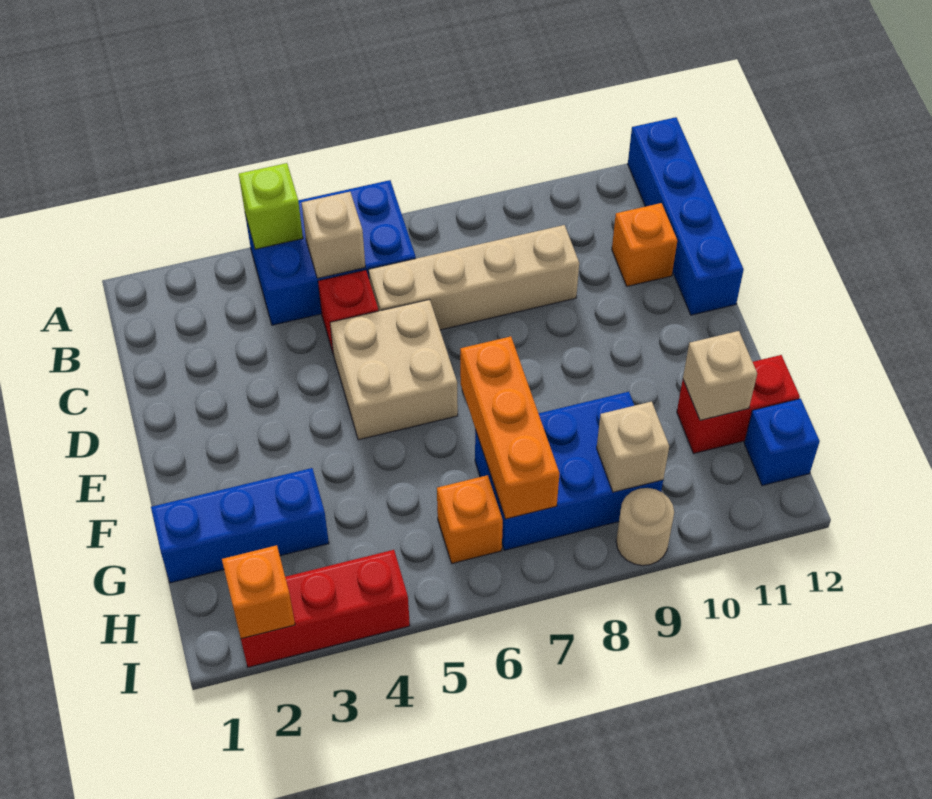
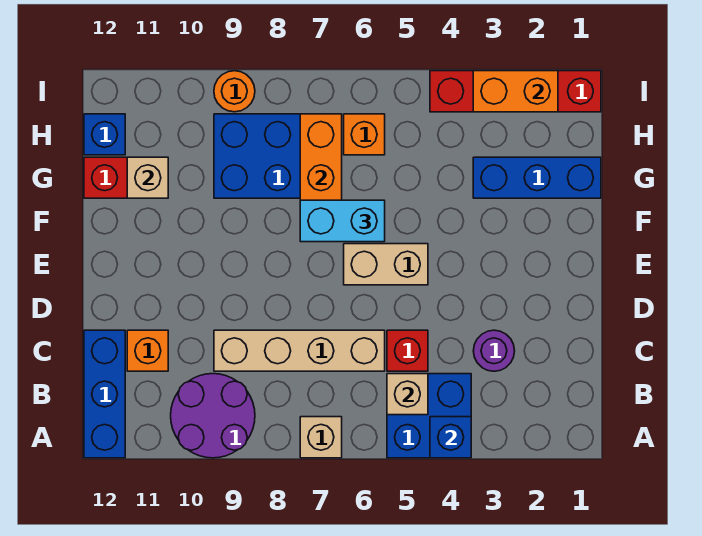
blue 2x3 brick [245,180,416,325] -> blue 2x2 brick [387,374,471,458]
lime 1x1 brick [239,163,303,249] -> blue 1x1 brick [430,417,471,458]
none -> purple 2x2 round brick [171,374,255,458]
blue 1x4 brick [628,117,744,315] -> blue 1x3 brick [84,330,125,458]
none -> purple 1x1 round brick [473,330,515,371]
tan 2x2 brick [330,299,458,440] -> tan 1x2 brick [344,244,428,285]
none -> cyan 1x2 brick [300,200,385,242]
tan 1x1 brick [597,402,669,492] -> tan 1x1 brick moved to [300,417,342,458]
red 1x3 brick [241,550,410,667] -> red 1x4 brick [430,71,601,112]
orange 1x1 brick [222,545,295,639] -> orange 1x2 brick [473,71,558,112]
tan 1x1 round brick [616,488,674,566] -> orange 1x1 round brick [214,71,255,112]

